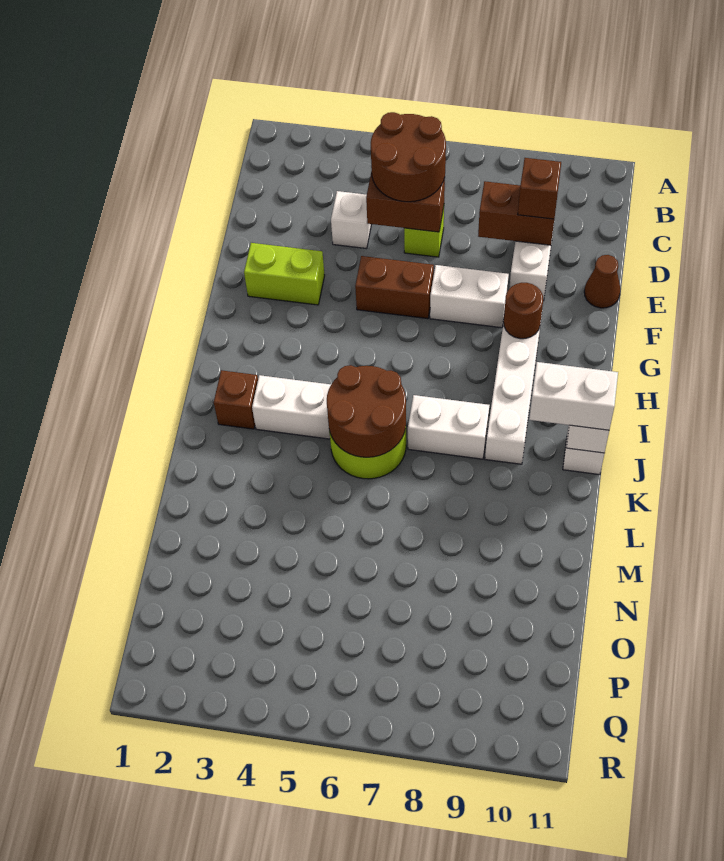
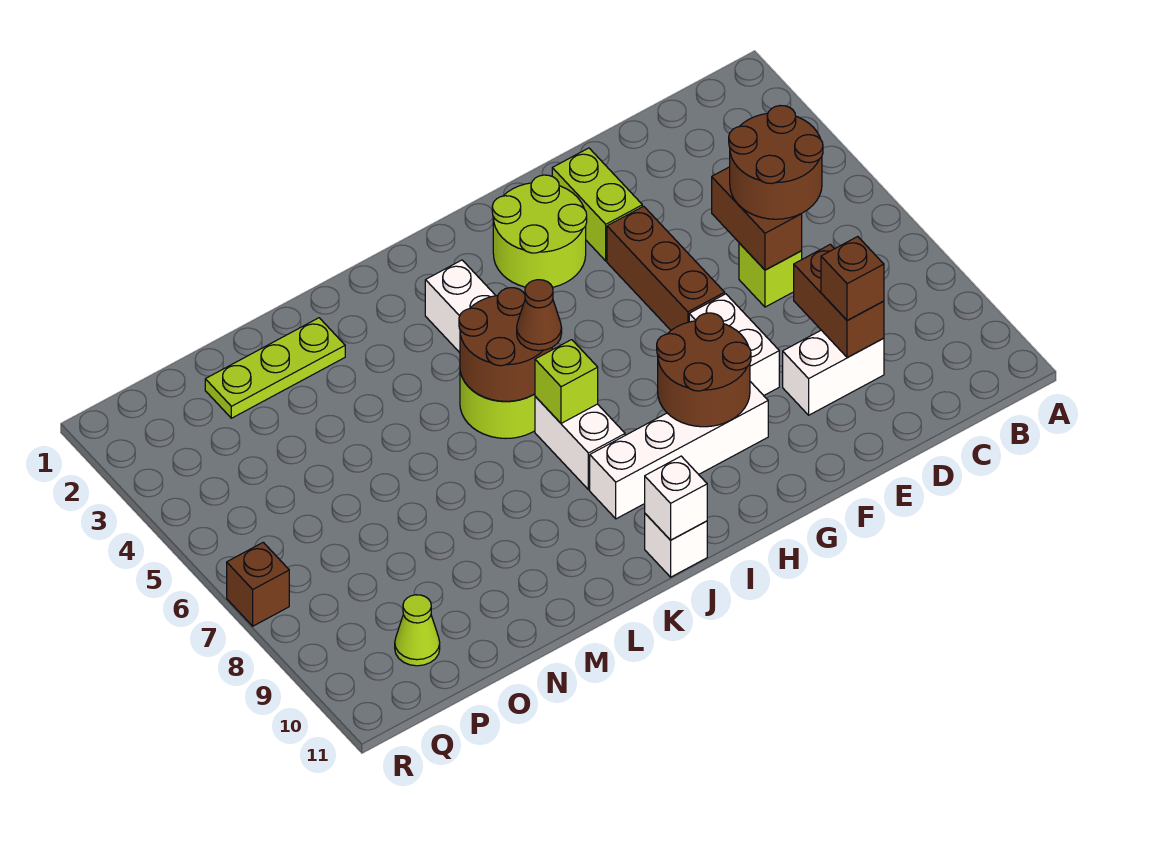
white 1x1 brick [331,191,372,249] -> none
brown 1x1 cone [584,255,620,308] -> brown 1x1 cone moved to [517,280,562,351]
brown 1x2 brick [355,256,434,319] -> brown 1x3 brick [607,206,725,330]
none -> lime 2x2 round brick [492,175,587,287]
brown 1x1 round brick [504,283,543,339] -> brown 2x2 round brick [657,313,751,427]
brown 1x1 brick [214,370,258,429] -> brown 1x1 brick moved to [227,542,289,626]
none -> lime 1x1 brick [535,340,598,423]
white 1x2 brick [529,362,618,430] -> none
none -> lime 1x3 plate [205,318,345,418]
none -> lime 1x1 cone [395,595,440,666]

